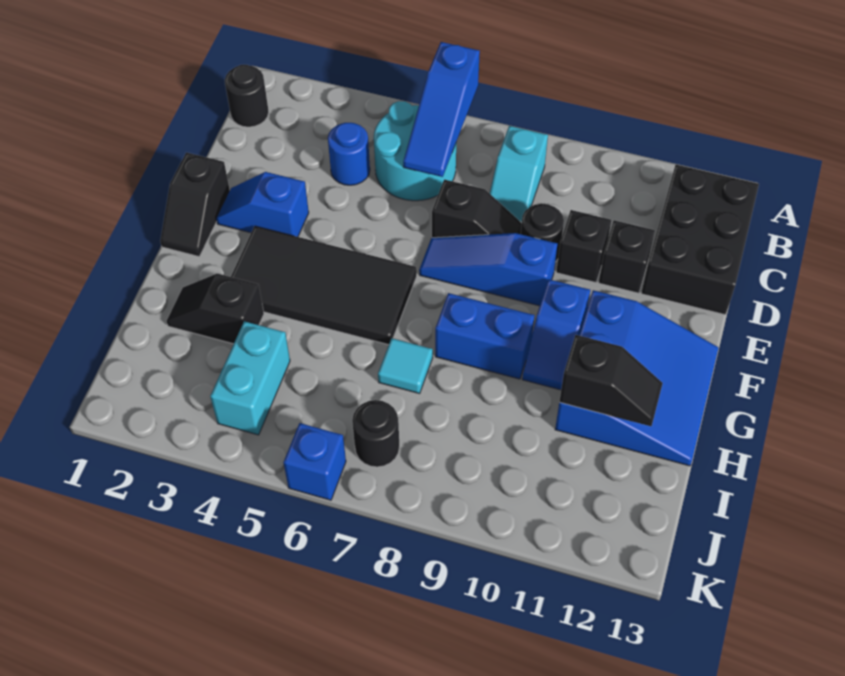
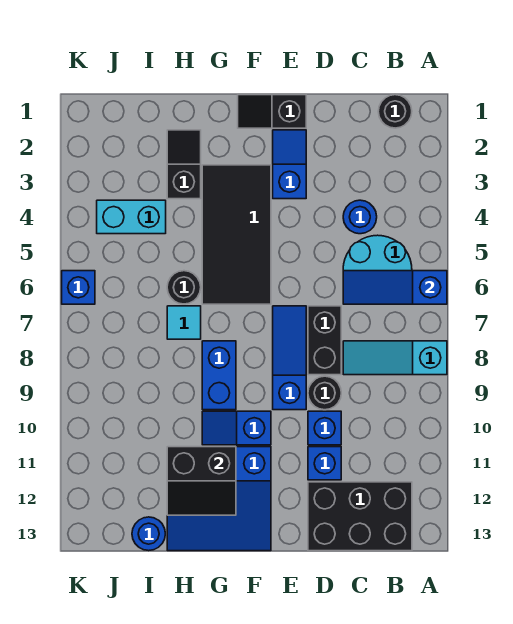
cyan 1x2 slope [490,126,548,222] -> cyan 1x3 slope [343,341,447,375]
black 1x2 slope [432,179,522,238] -> black 1x2 brick [308,306,341,375]
black 1x1 brick [556,210,611,282] -> blue 1x1 brick [308,411,341,445]
black 1x1 brick [599,220,655,293] -> blue 1x1 brick [308,447,341,480]
black 1x2 slope [559,335,663,426] -> black 2x2 slope [167,447,236,515]
none -> blue 1x1 round brick [132,517,165,551]
black 1x1 round brick [352,400,399,467] -> black 1x1 round brick moved to [167,271,201,304]

